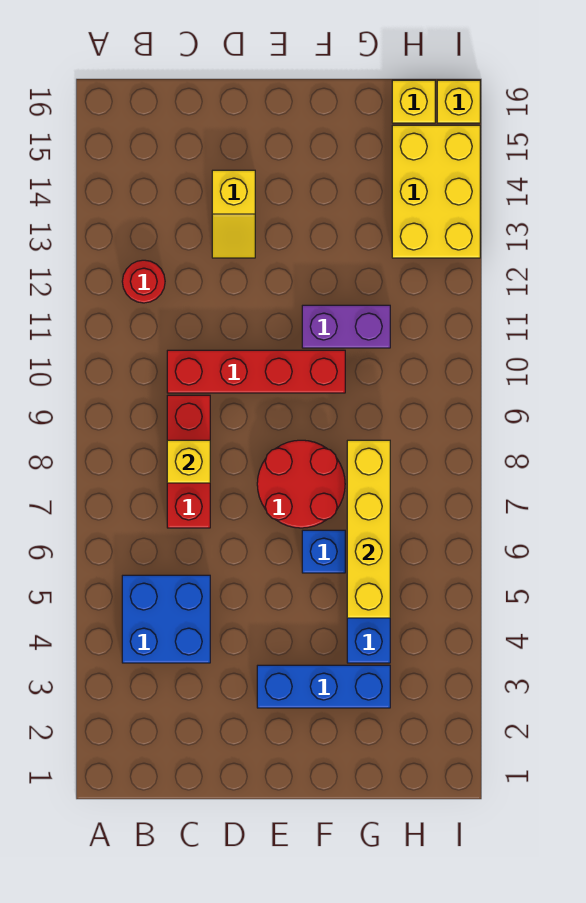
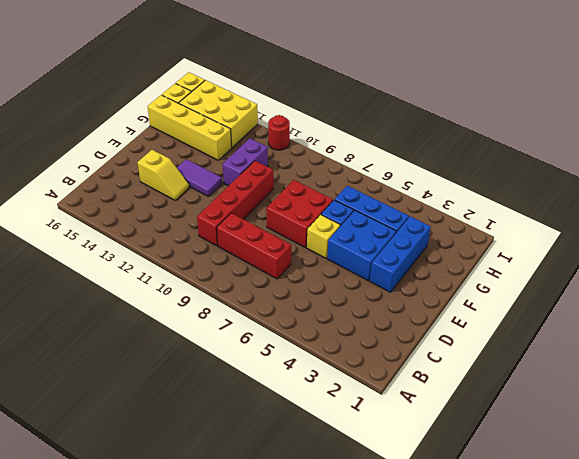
blue 2x2 brick [122,575,210,663] -> blue 2x2 brick moved to [327,210,396,281]
red 1x1 round brick [122,260,165,303] -> red 1x1 round brick moved to [268,115,290,150]
yellow 1x1 brick [167,440,210,483] -> yellow 1x1 brick moved to [307,215,340,258]
red 2x2 round brick [257,440,345,528] -> red 2x2 brick [266,180,333,248]
none -> purple 1x2 tile [177,159,222,196]
yellow 1x4 brick [347,440,390,618] -> yellow 1x4 brick moved to [147,95,232,160]

